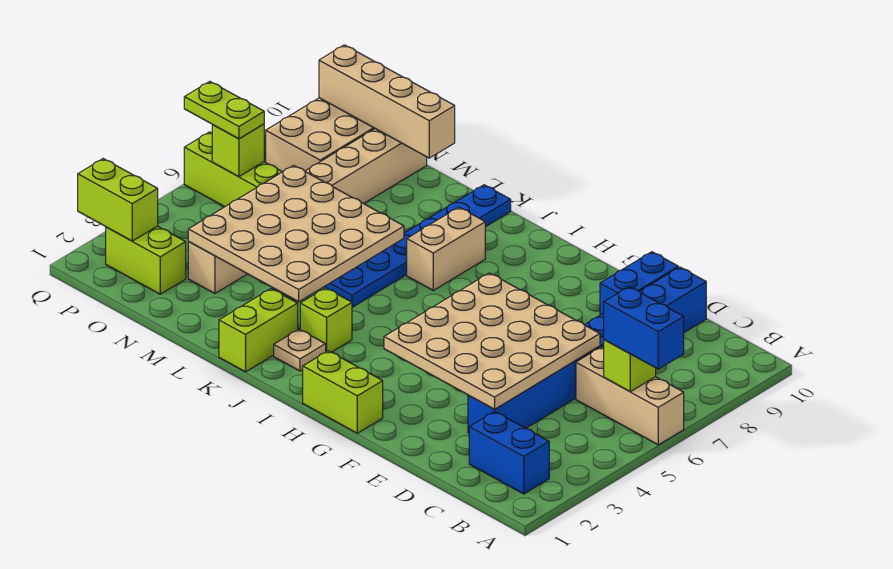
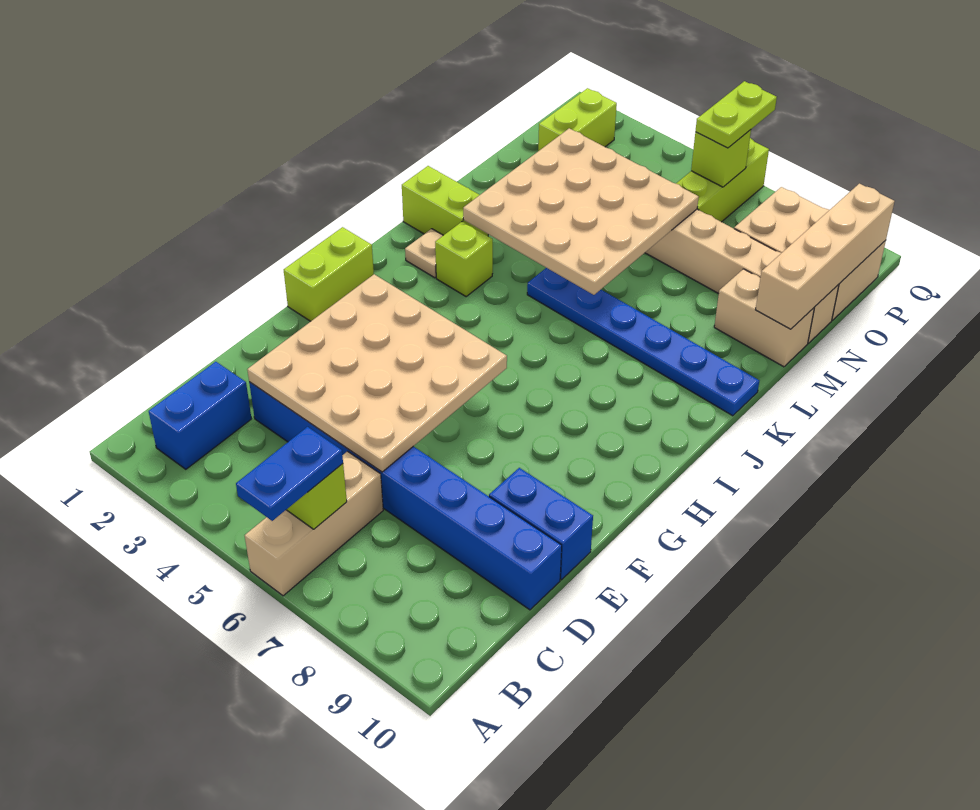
blue 1x2 brick [604,287,684,369] -> blue 1x2 plate [236,427,343,521]
tan 1x2 brick [407,207,485,290] -> tan 1x2 brick moved to [714,269,814,367]
lime 1x2 brick [78,159,158,241] -> none

